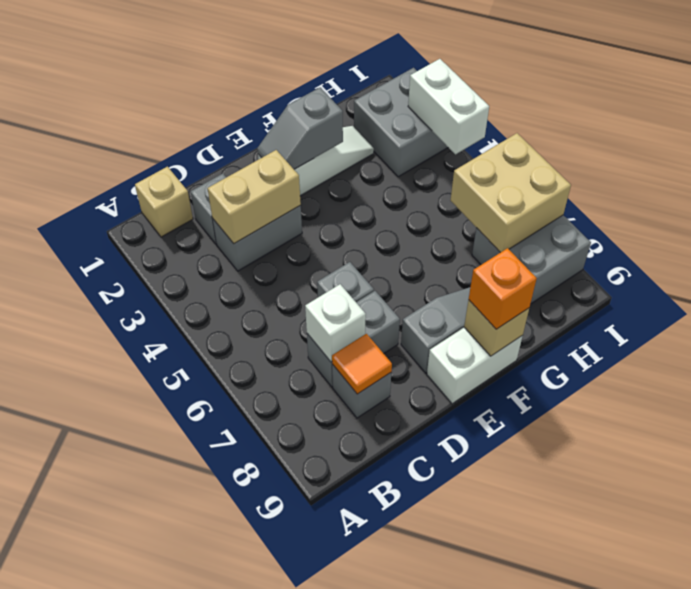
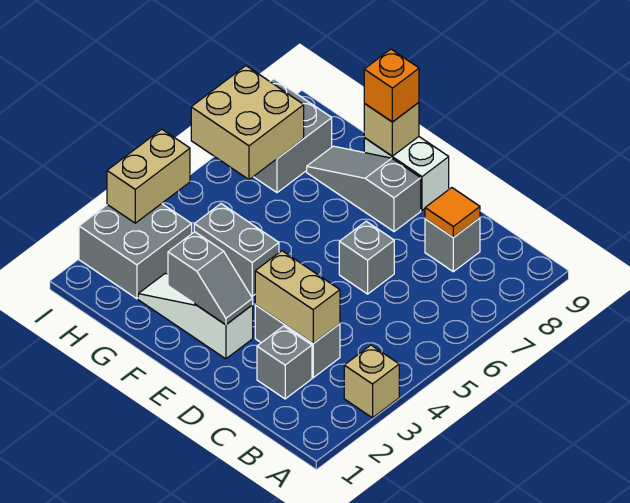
tan 1x1 brick [135,167,193,237] -> tan 1x1 brick moved to [344,345,399,418]
grey 1x2 brick [307,291,400,387] -> grey 1x2 brick moved to [194,204,279,296]
white 1x1 brick [305,284,366,362] -> none
white 1x2 brick [408,59,489,154] -> tan 1x2 brick [107,129,190,223]

